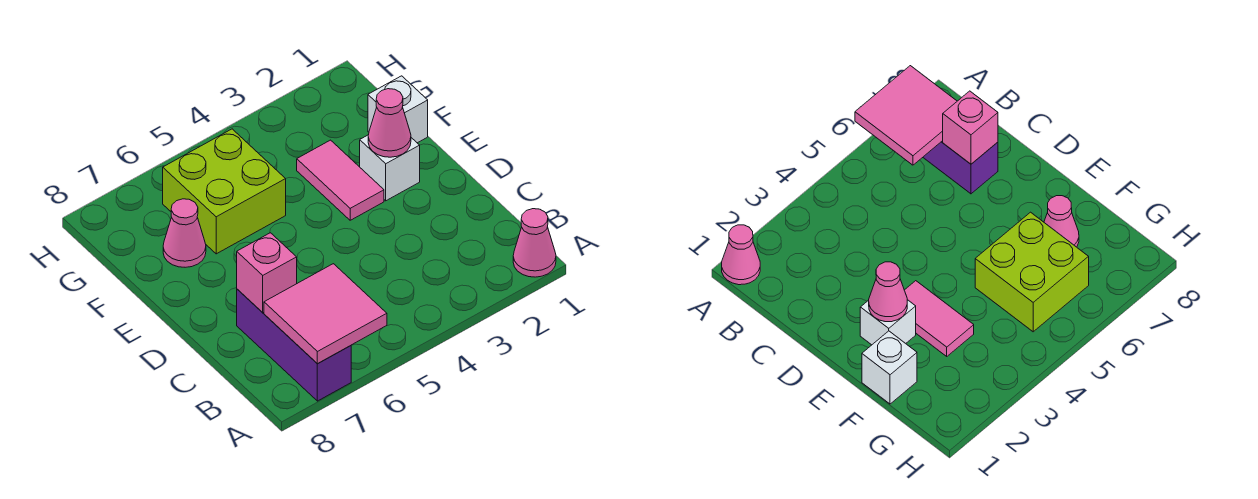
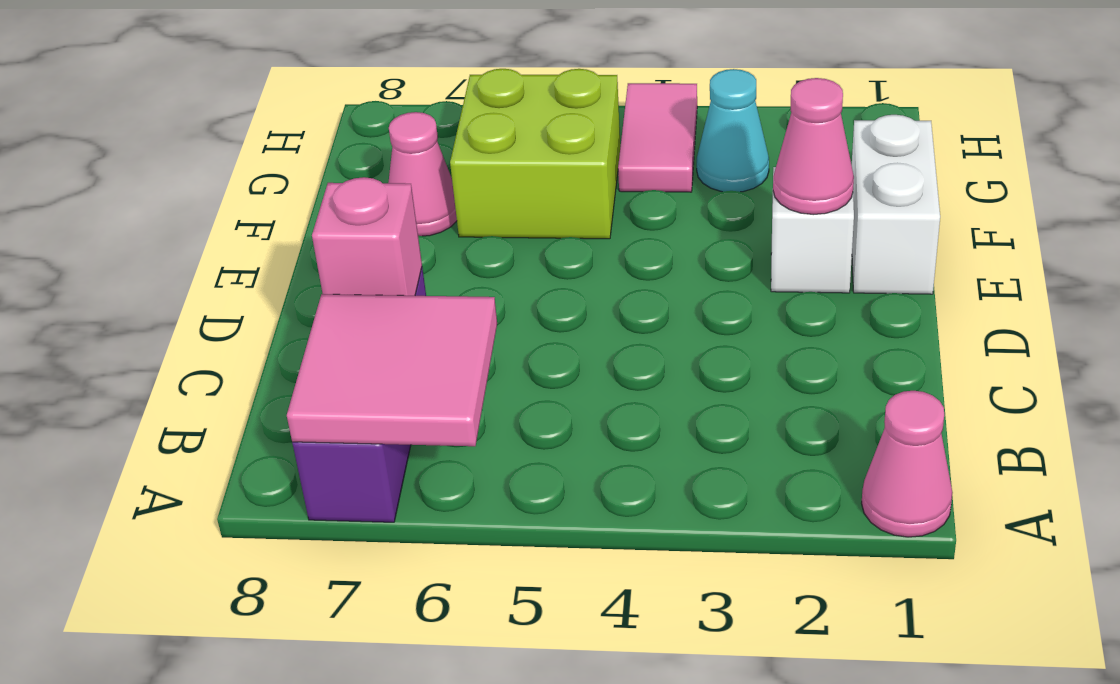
pink 1x2 tile [297,140,384,220] -> pink 1x2 tile moved to [618,83,697,192]
white 1x1 brick [368,76,428,143] -> white 1x2 brick [852,115,940,294]
none -> cyan 1x1 cone [697,69,769,192]

